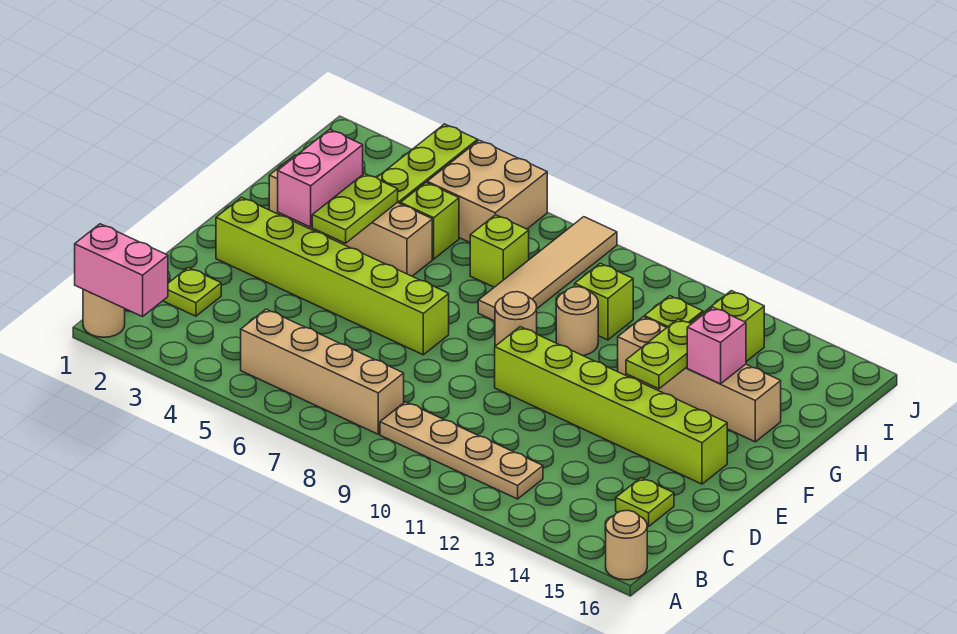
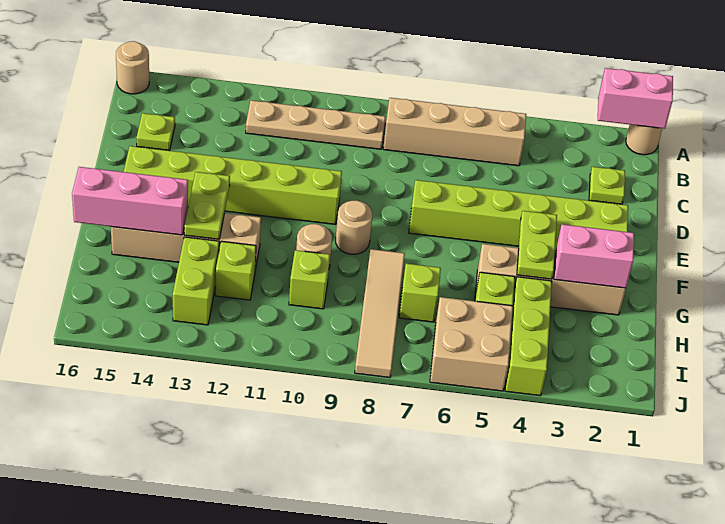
pink 1x2 brick [278,129,363,227] -> pink 1x2 brick turned to [554,224,634,288]
pink 1x1 brick [687,307,746,384] -> pink 1x3 brick [72,167,188,235]

